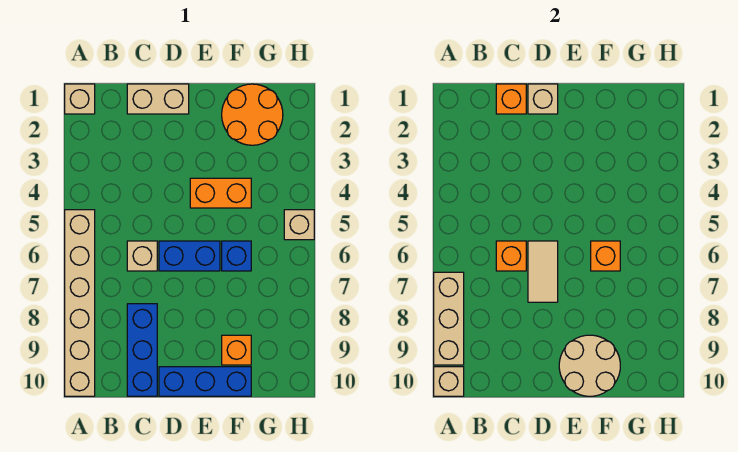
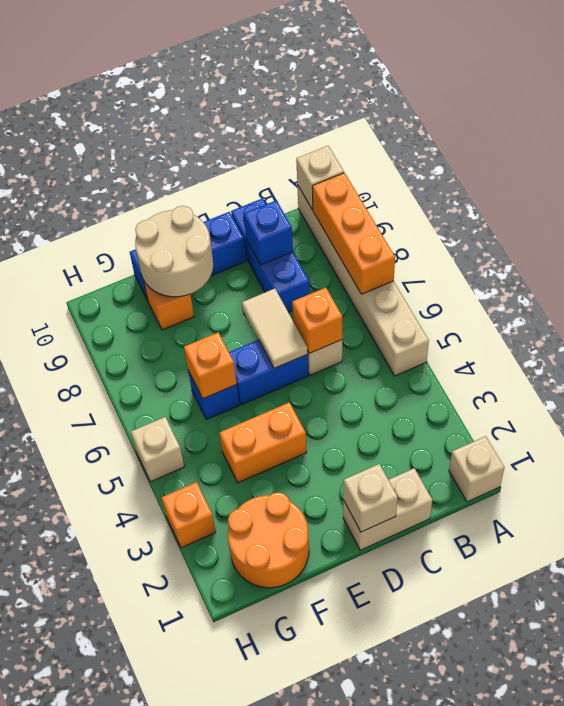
tan 1x3 brick [434,272,464,365] -> orange 1x3 brick [312,173,395,294]
orange 1x1 brick [496,84,526,114] -> orange 1x1 brick moved to [162,482,216,548]
none -> blue 1x1 brick [244,200,293,265]

